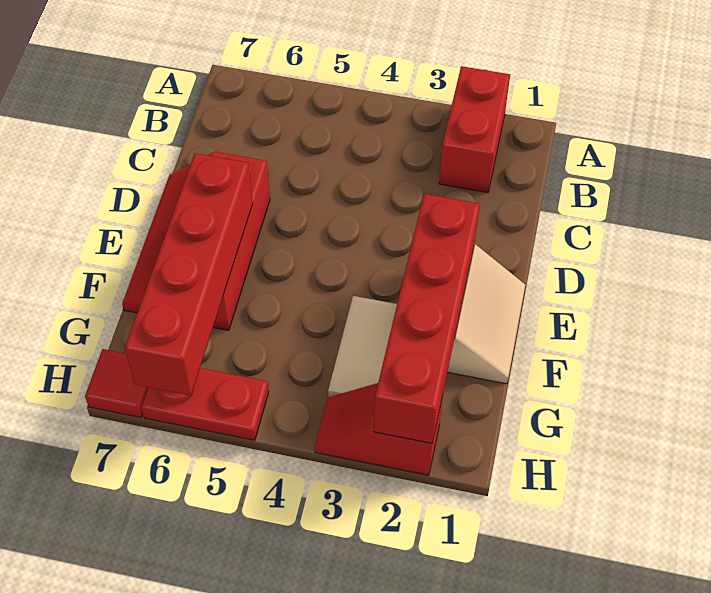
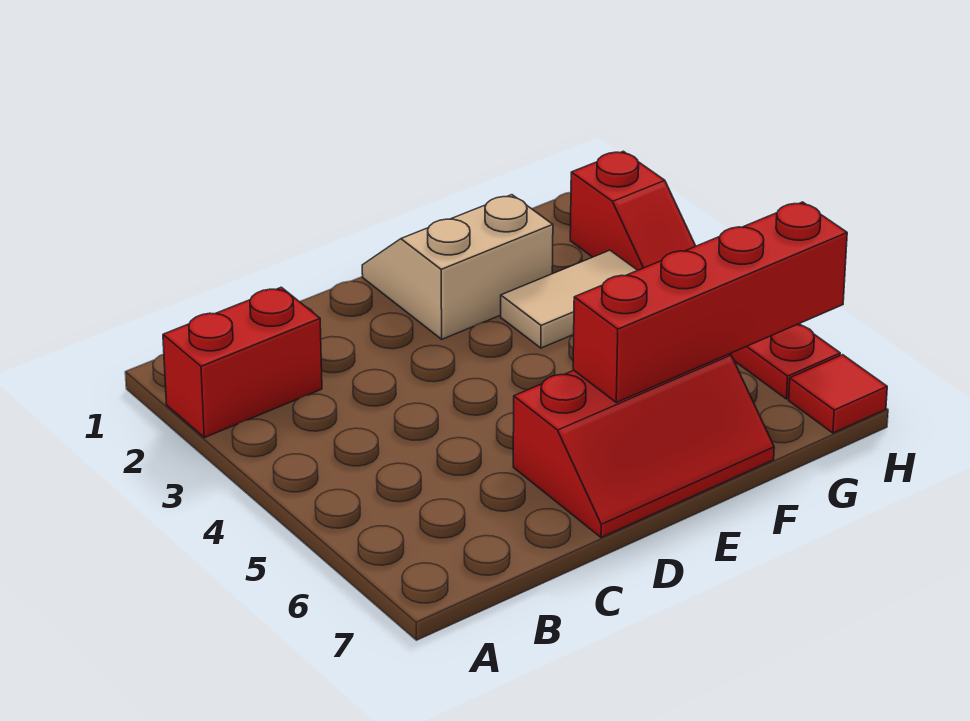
red 1x4 brick [374,194,480,443] -> none

